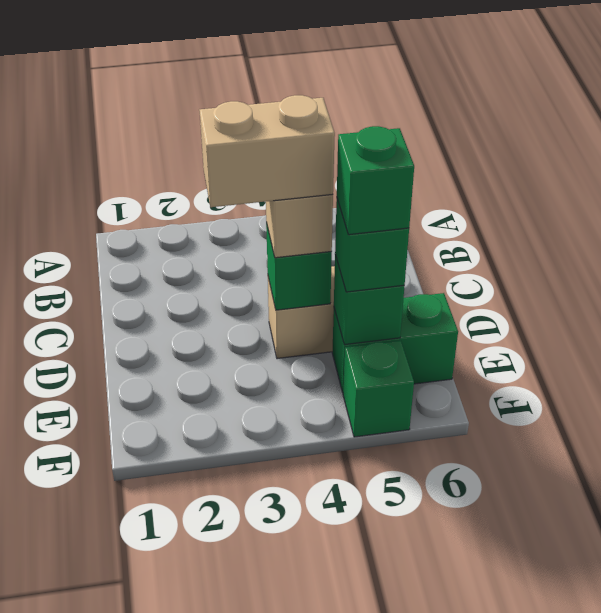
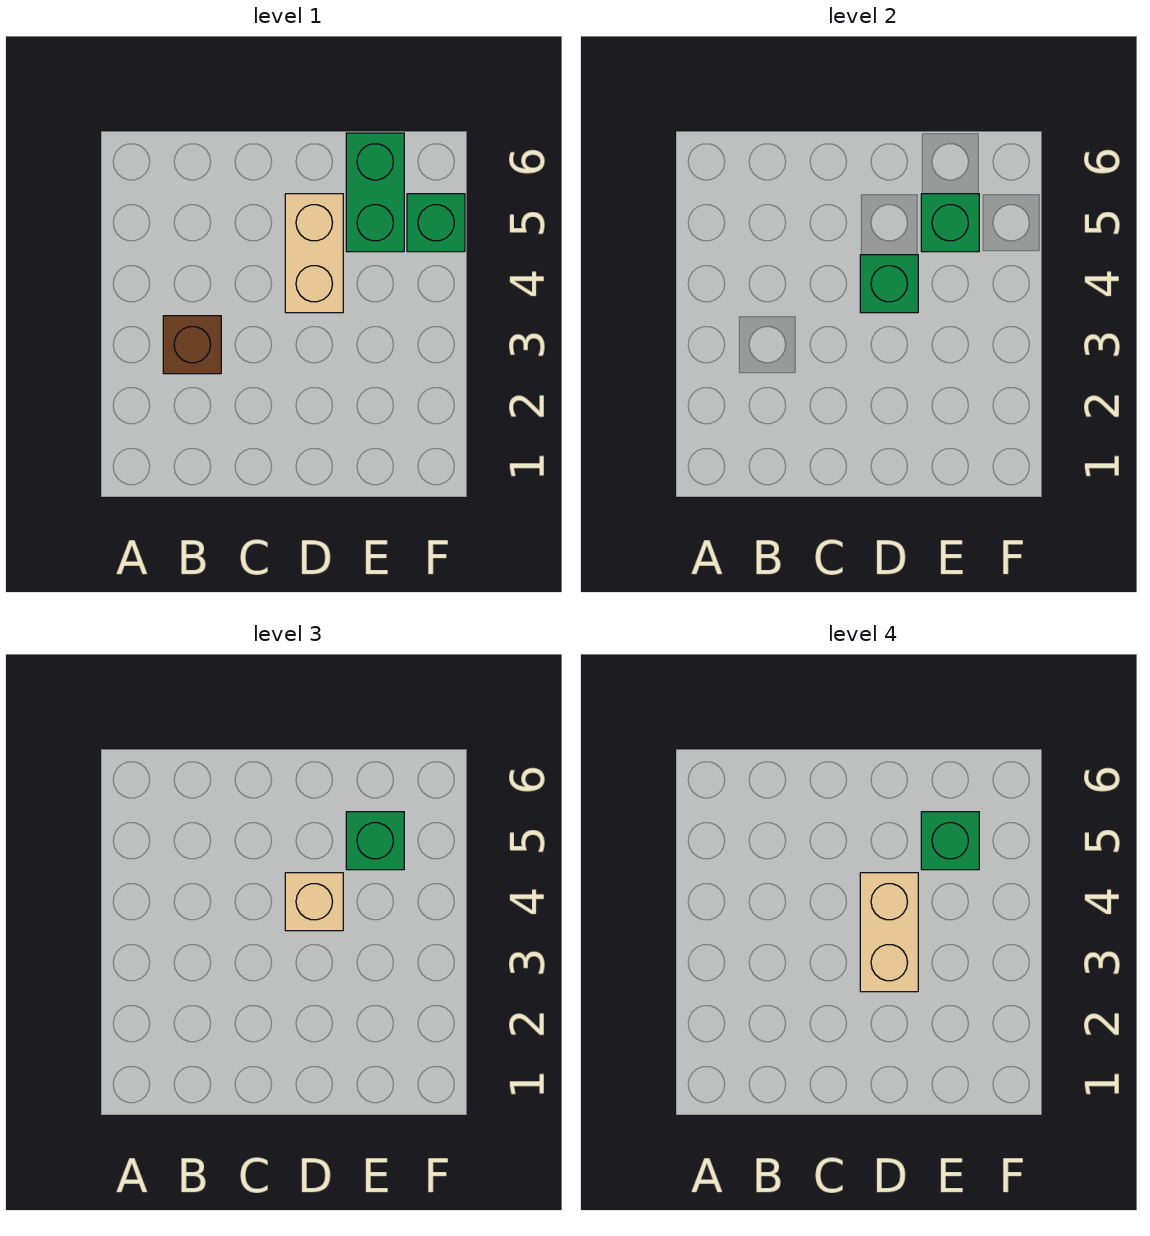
none -> brown 1x1 brick [163,316,221,374]

